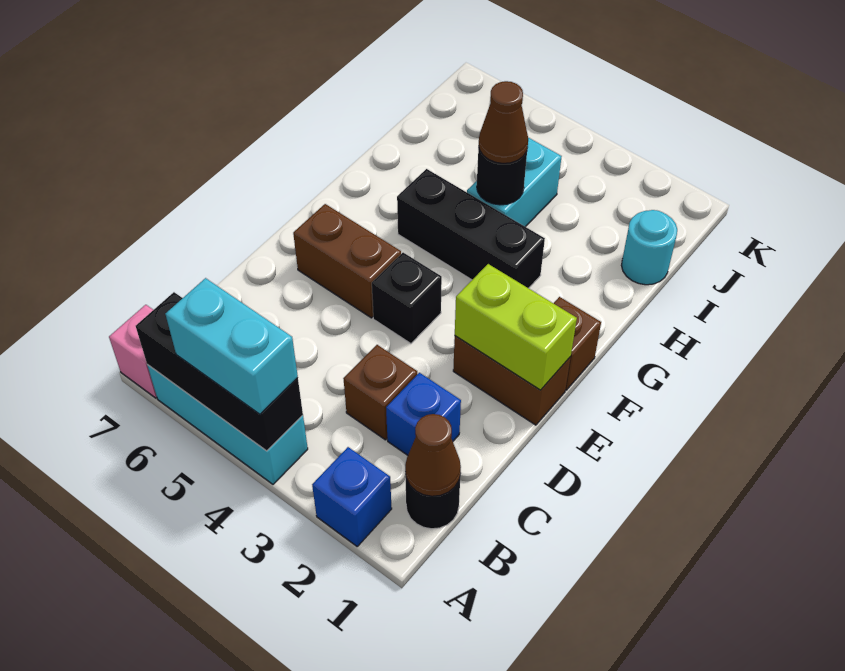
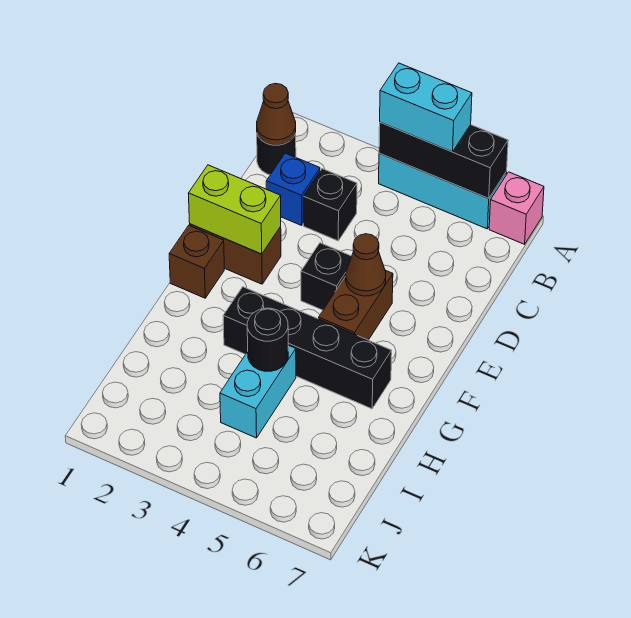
blue 1x1 brick [312,447,392,546] -> none
brown 1x1 brick [343,345,417,440] -> black 1x1 brick [303,169,357,241]
brown 1x2 brick [293,204,401,318] -> brown 1x2 brick turned to [319,270,393,340]
black 1x3 brick [397,169,545,288] -> black 1x4 brick [223,287,392,409]
brown 1x1 cone [479,81,528,163] -> brown 1x1 cone moved to [346,234,386,296]
cyan 1x1 round brick [621,210,677,285] -> none

